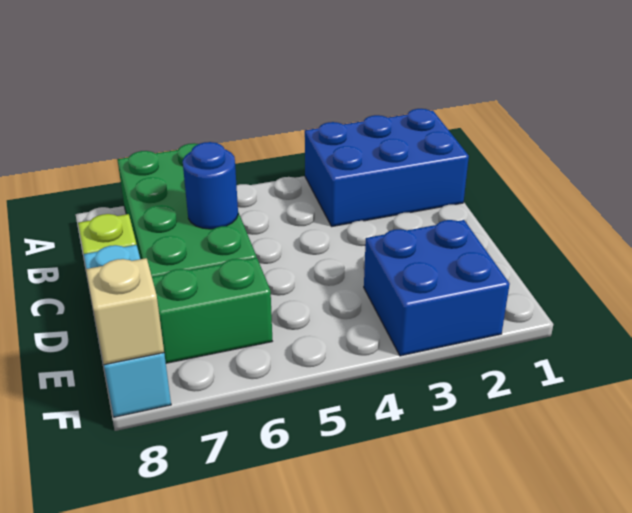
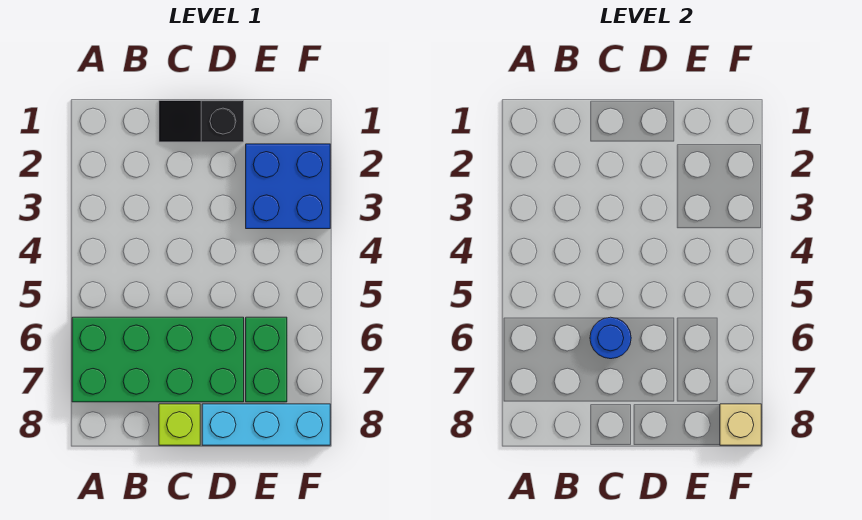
blue 2x3 brick [305,109,469,226] -> none
none -> black 1x2 slope [159,101,244,142]

